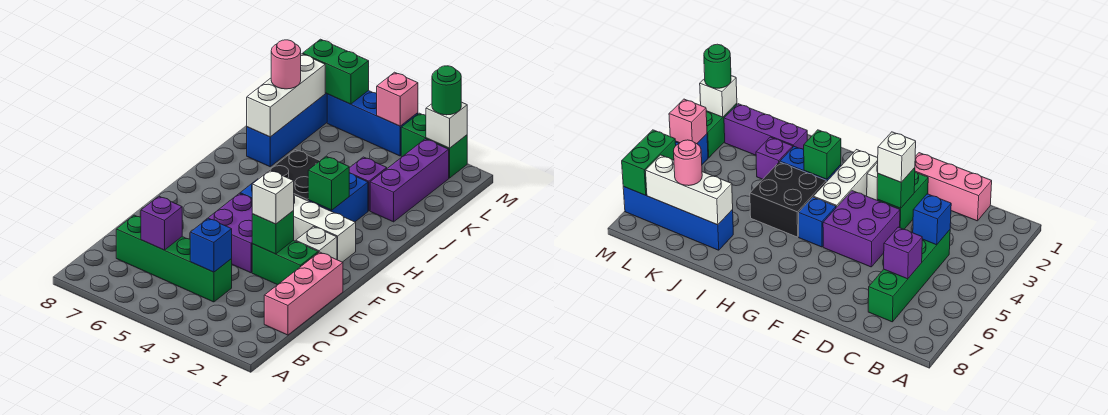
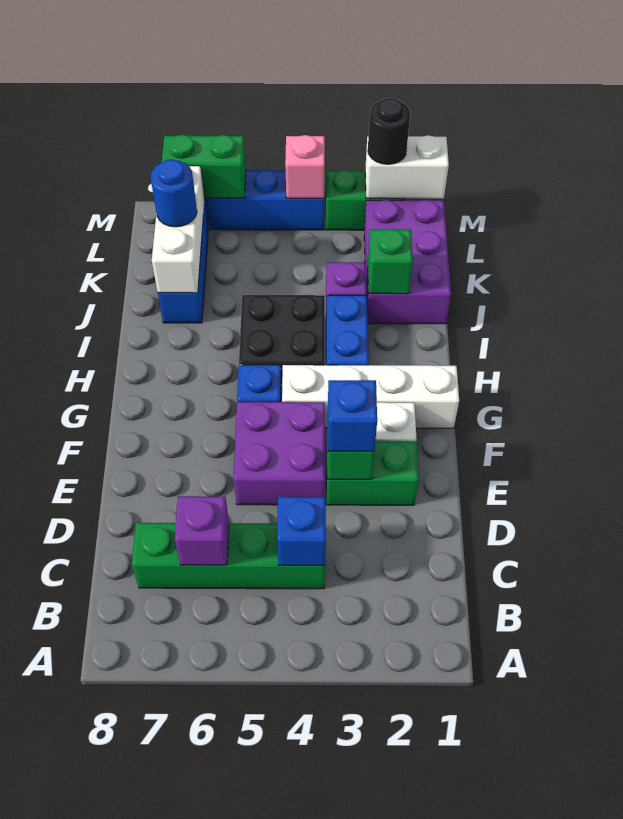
pink 1x3 brick [264,252,343,335] -> none
white 1x1 brick [252,170,294,224] -> blue 1x1 brick [328,380,377,451]
white 1x3 brick [293,195,356,262] -> white 1x4 brick [282,365,459,428]
green 1x1 brick [308,156,349,210] -> green 1x1 brick moved to [368,229,413,294]
purple 1x3 brick [370,139,449,222] -> purple 2x3 brick [364,200,451,324]
pink 1x1 round brick [271,40,301,89] -> blue 1x1 round brick [150,159,197,227]
white 1x1 brick [426,102,467,148] -> white 1x2 brick [365,135,449,199]
green 1x1 round brick [432,66,461,115] -> black 1x1 round brick [368,98,410,164]

